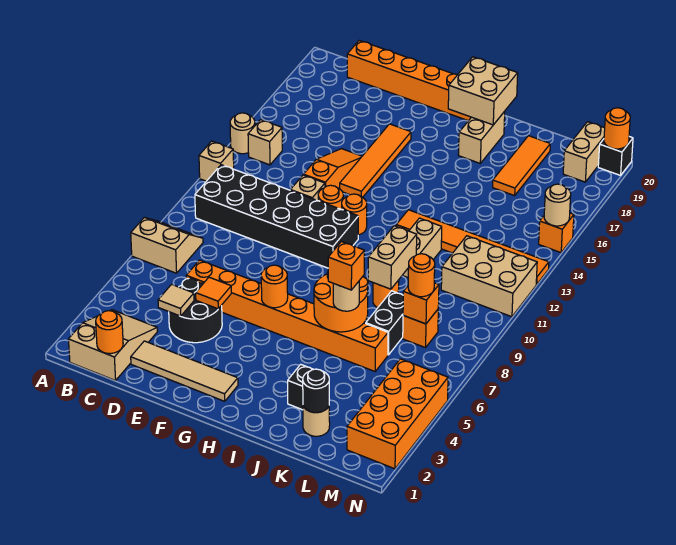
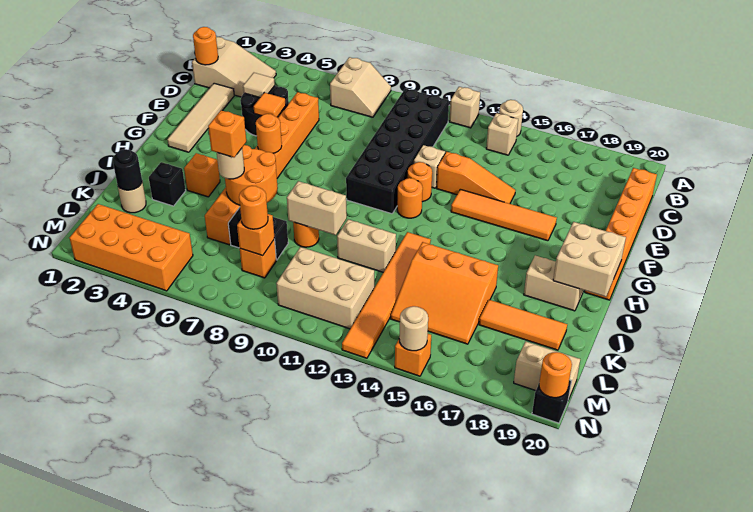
none -> orange 1x1 brick [184,153,220,197]
none -> orange 3x3 slope [391,242,498,344]
tan 2x3 brick [441,236,537,317] -> tan 2x3 brick turned to [276,247,374,329]

